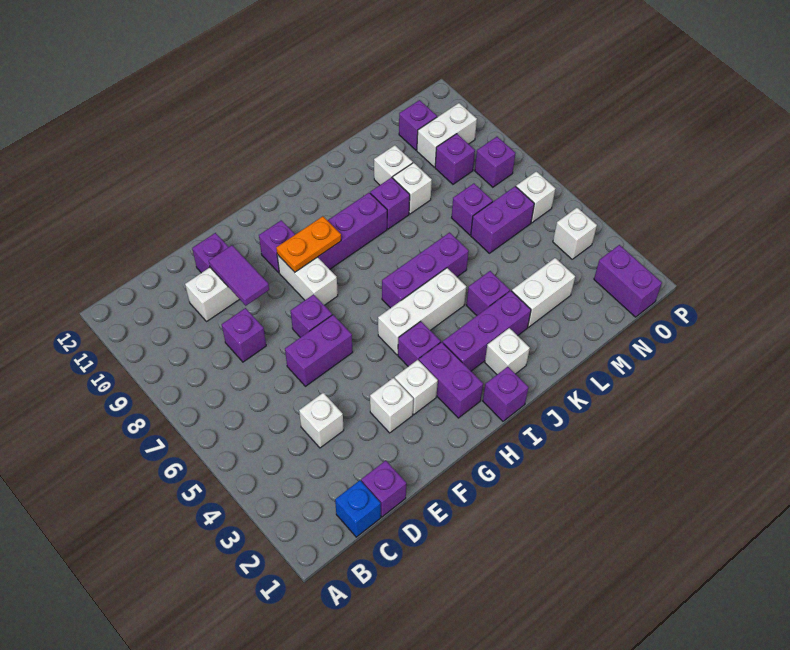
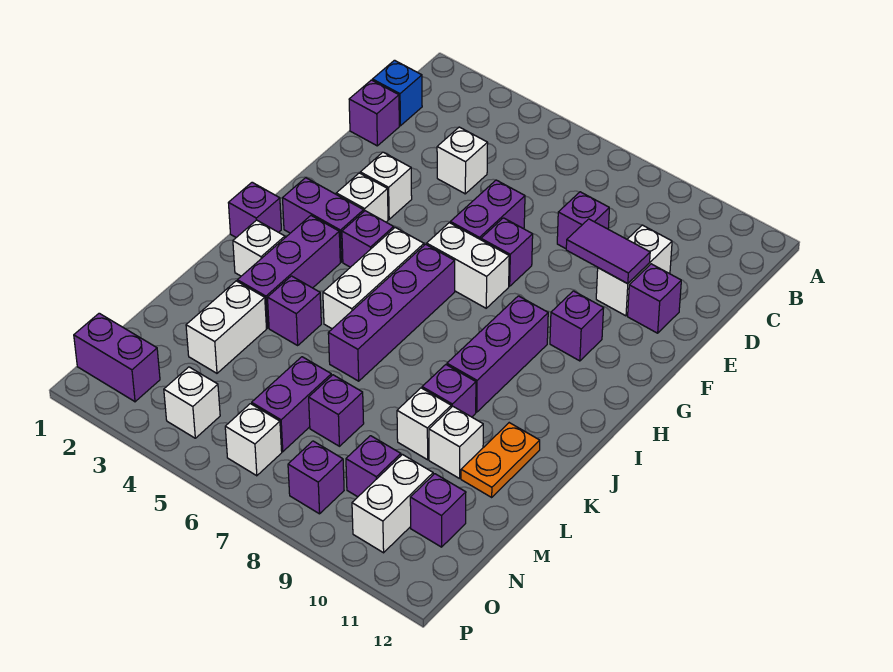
white 1x2 brick [277,254,338,305] -> white 1x2 brick moved to [427,223,509,308]
orange 1x2 plate [276,216,341,272] -> orange 1x2 plate moved to [461,423,540,497]
purple 1x3 brick [382,233,469,308] -> purple 1x4 brick [328,244,455,381]

